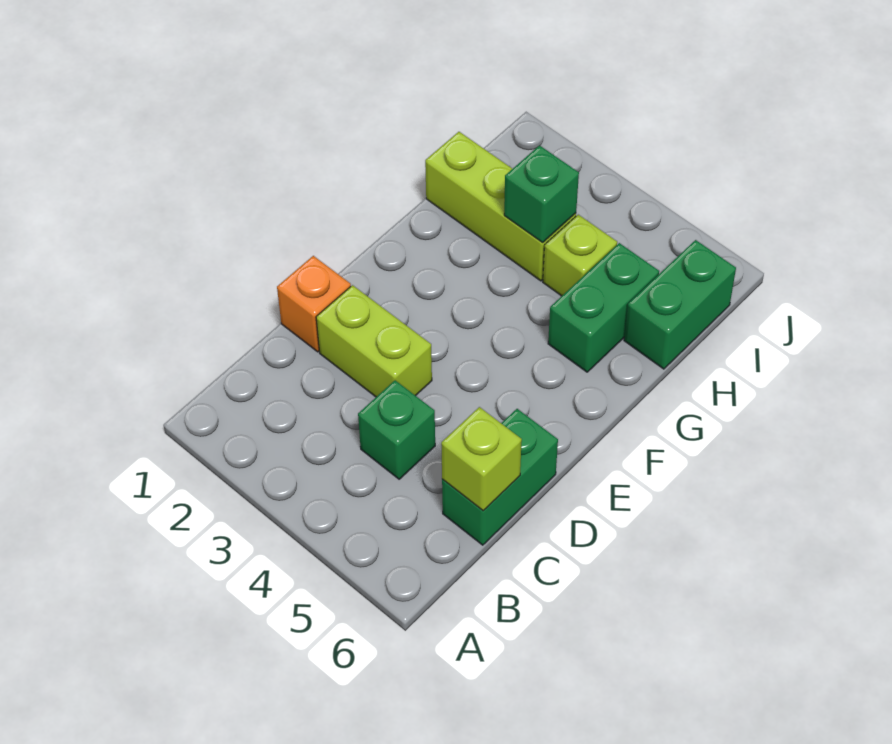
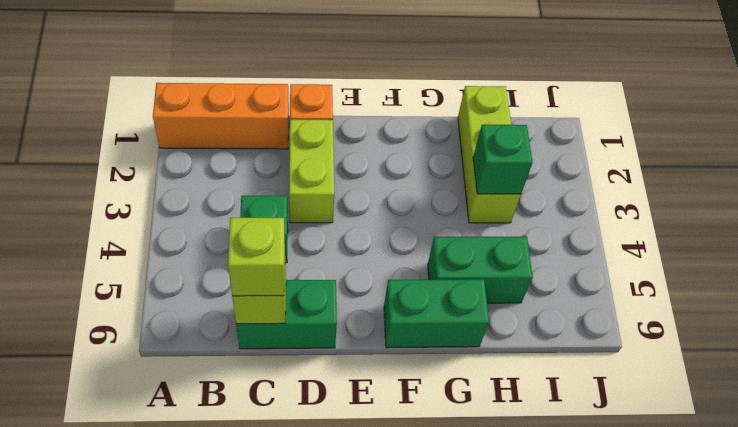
none -> orange 1x3 brick [153,83,289,149]
lime 1x1 brick [543,215,617,296] -> lime 1x1 brick moved to [228,218,285,296]
green 1x2 brick [624,240,736,369] -> green 1x2 brick moved to [384,279,489,348]

